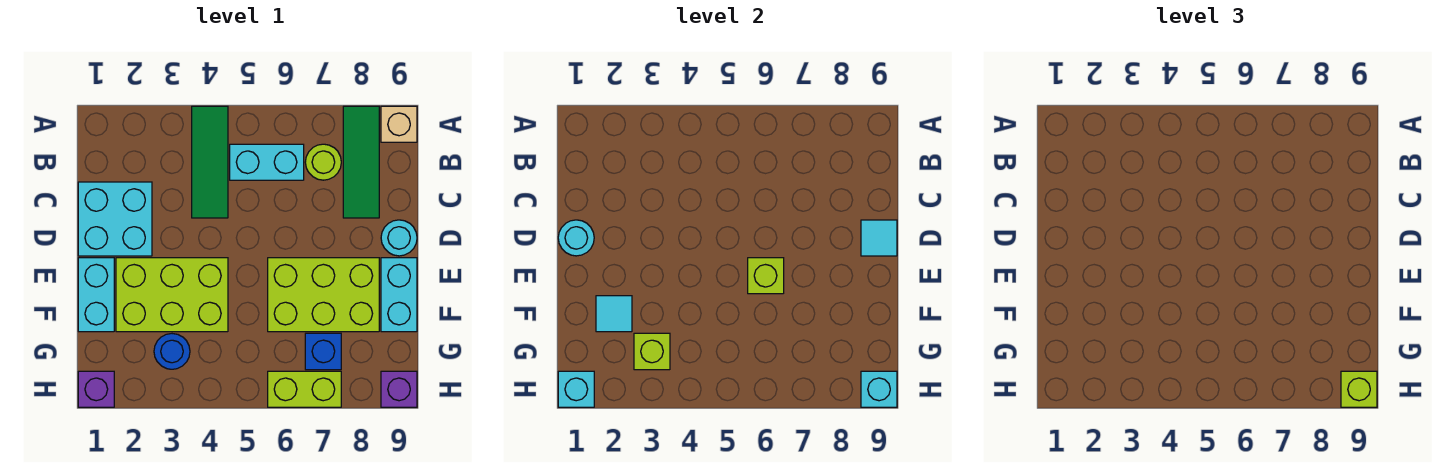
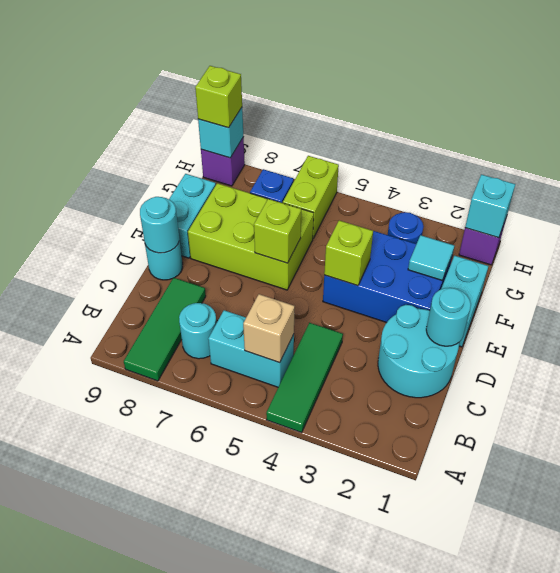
tan 1x1 brick [381,106,417,142] -> tan 1x1 brick moved to [243,294,295,363]
lime 1x1 round brick [305,144,341,180] -> cyan 1x1 round brick [179,303,216,359]
cyan 2x2 brick [78,182,152,256] -> cyan 2x2 round brick [378,305,459,398]
cyan 1x1 tile [861,220,897,256] -> cyan 1x1 round brick [140,197,179,253]
lime 2x3 brick [116,258,228,332] -> blue 2x3 brick [323,231,452,323]
lime 1x1 brick [634,333,670,370] -> lime 1x1 brick moved to [324,221,373,286]
lime 1x2 brick [268,371,341,407] -> lime 1x2 brick turned to [283,156,339,238]

